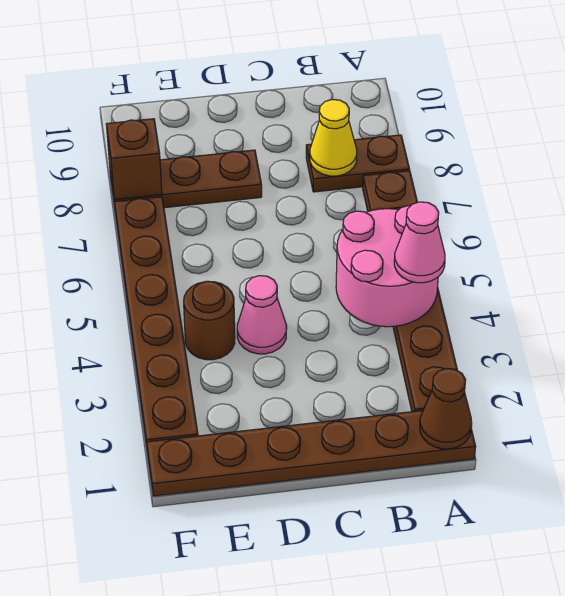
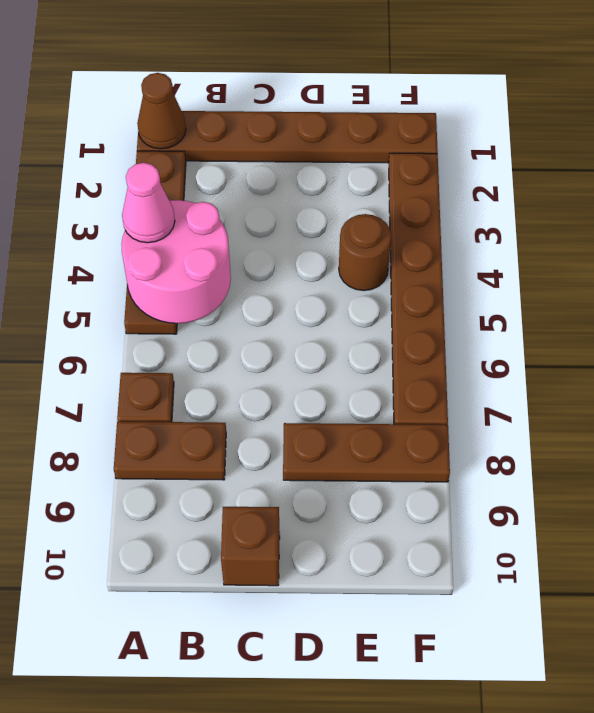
yellow 1x1 cone [310,100,357,176] -> none
pink 1x1 cone [237,276,287,354] -> none
brown 1x1 brick [106,119,162,199] -> brown 1x1 brick moved to [221,507,280,586]

